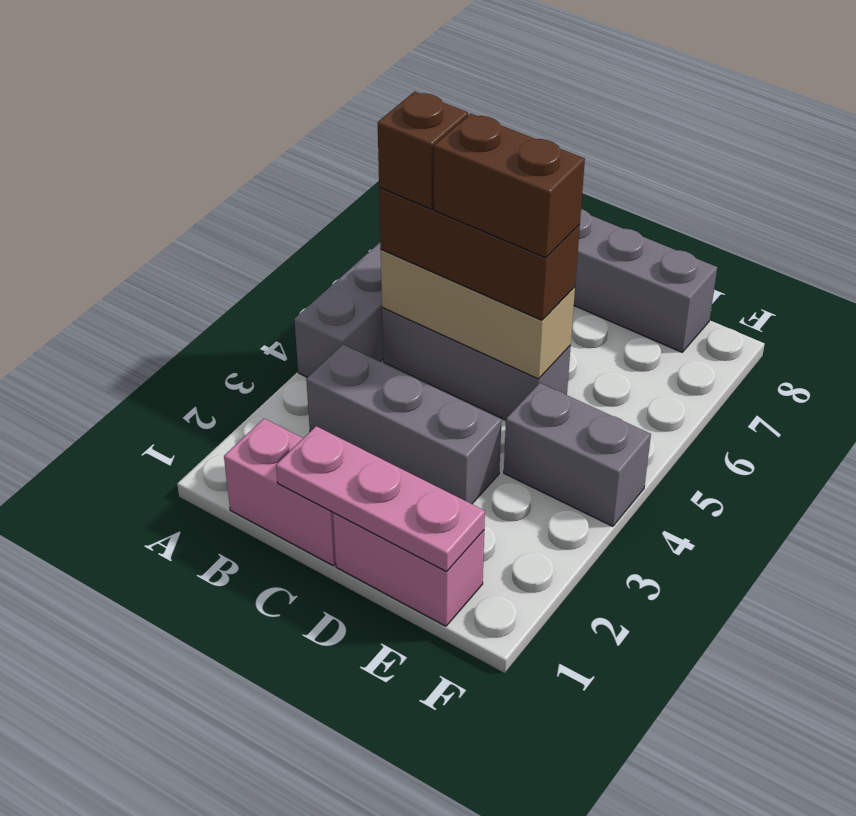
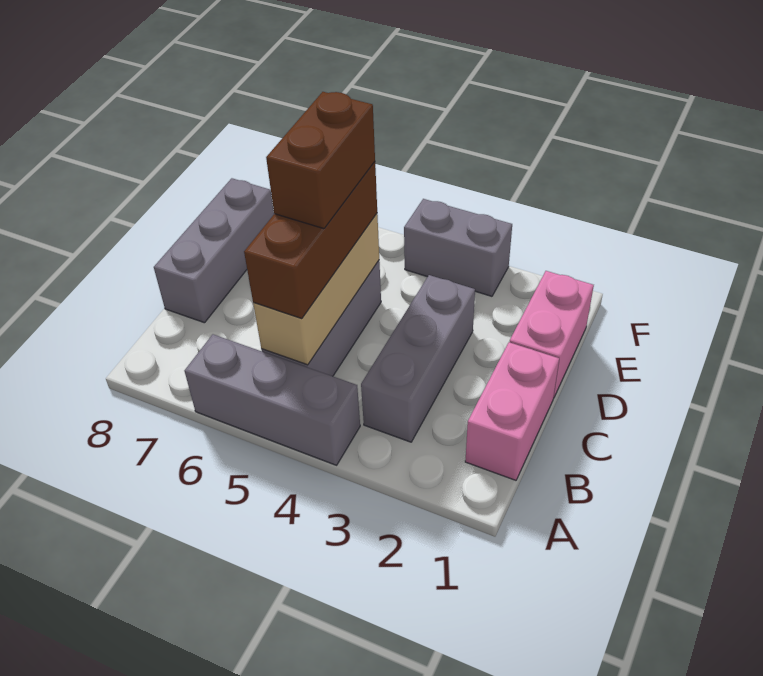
brown 1x1 brick [378,92,468,209] -> none
pink 1x3 plate [276,426,485,572] -> none
grey 1x2 brick [504,383,651,526] -> grey 1x2 brick turned to [404,199,512,296]

